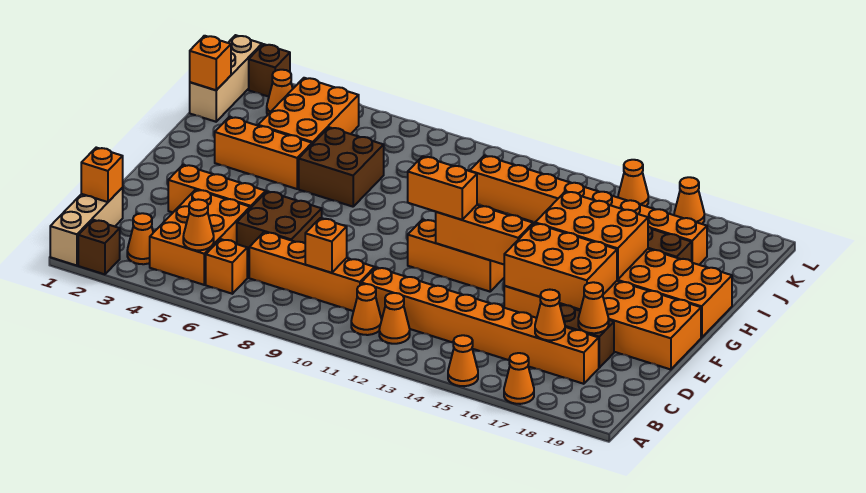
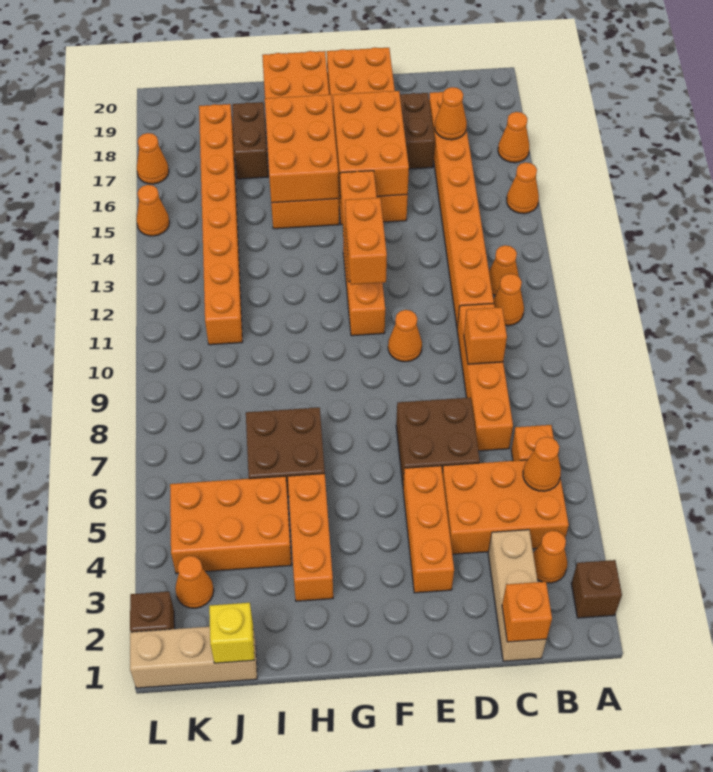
tan 1x3 brick [50,188,123,266] -> tan 1x3 brick turned to [488,530,546,661]
orange 1x1 cone [578,282,609,333] -> orange 1x1 cone moved to [388,310,422,362]
orange 1x1 brick [190,36,231,90] -> yellow 1x1 brick [209,603,254,663]

